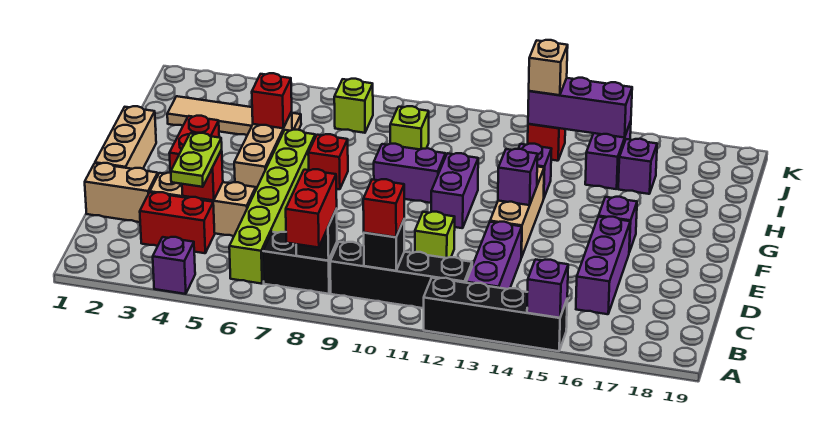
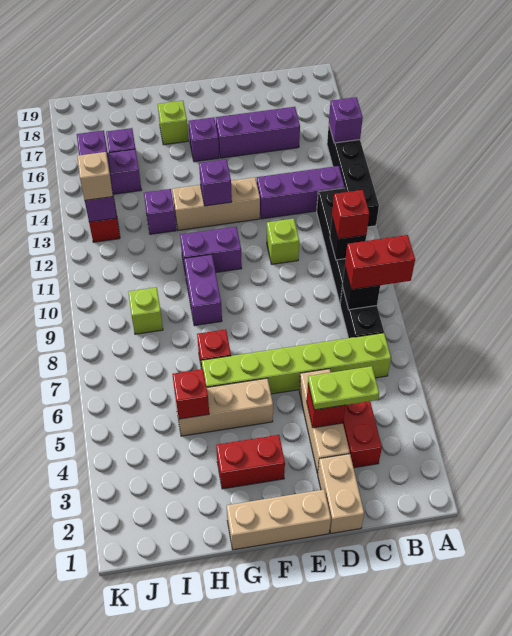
purple 1x1 brick [153,237,195,294] -> none
tan 1x4 tile [167,96,301,135] -> none
lime 1x1 brick [334,79,373,133] -> lime 1x1 brick moved to [158,101,188,145]

